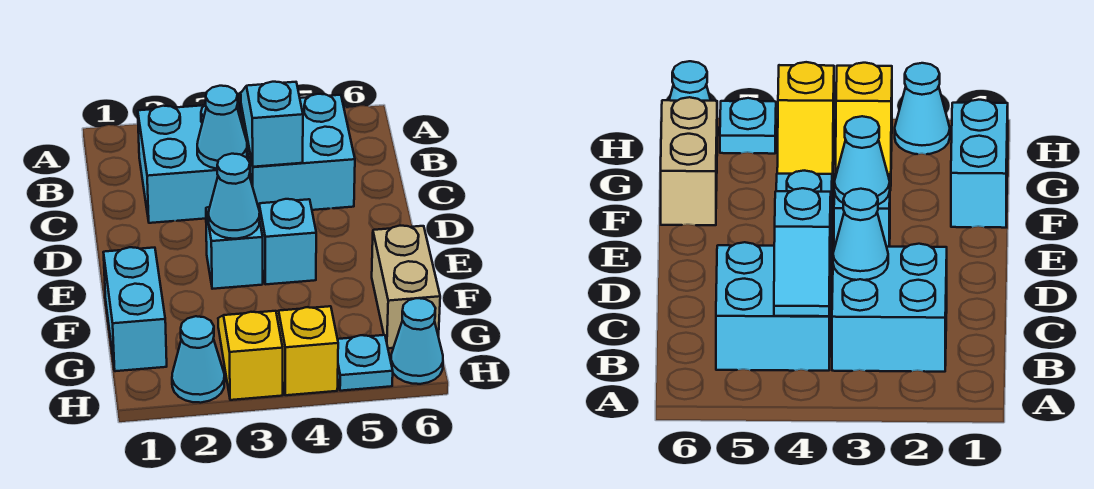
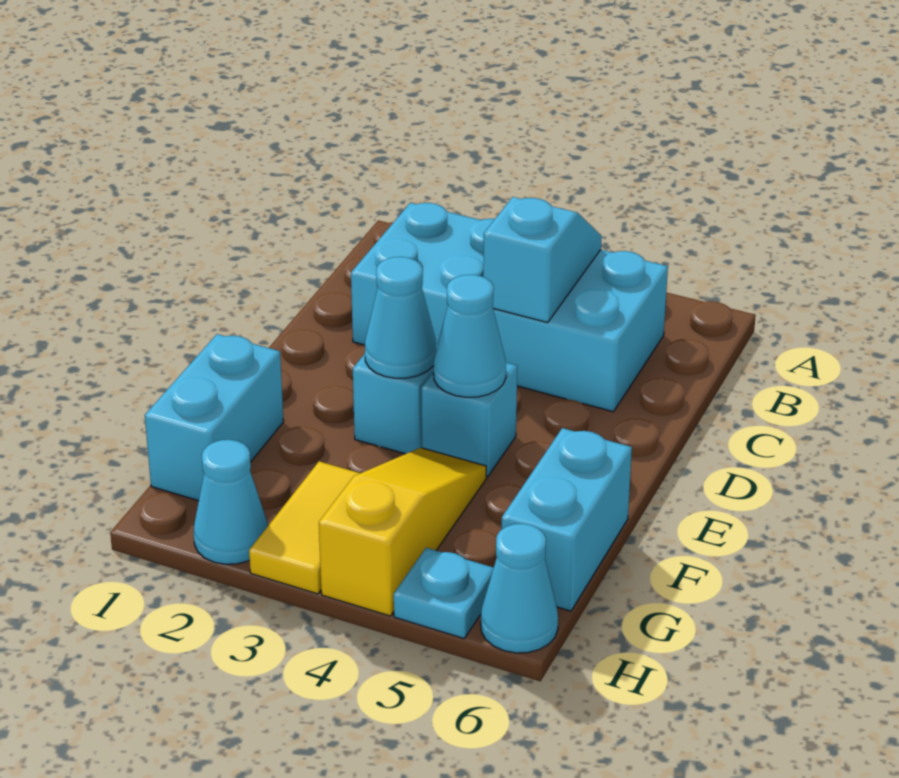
cyan 1x1 cone [197,86,247,169] -> cyan 1x1 cone moved to [434,275,506,397]
tan 1x2 brick [372,226,440,348] -> cyan 1x2 brick [501,428,632,611]
yellow 1x2 slope [218,311,283,400] -> yellow 1x2 tile [249,461,360,594]
yellow 1x2 slope [276,306,338,395] -> yellow 1x3 slope [319,448,486,616]

